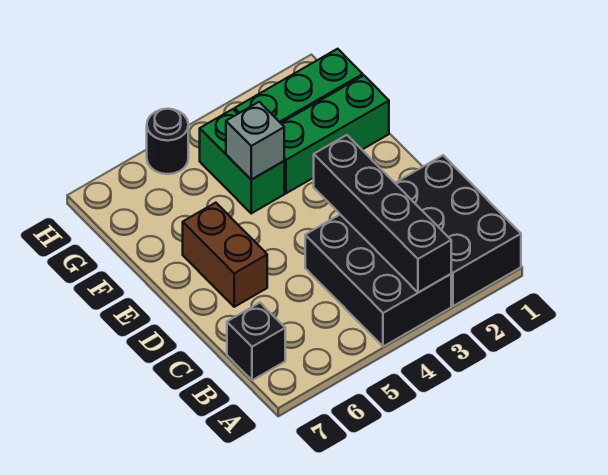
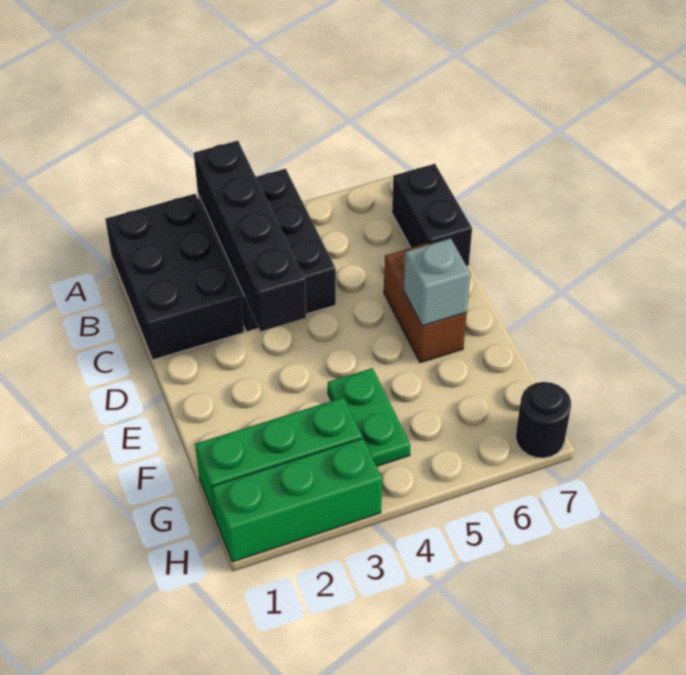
black 1x1 brick [227,303,285,380] -> black 1x2 brick [392,164,472,266]
green 1x3 brick [281,75,389,193] -> green 1x3 brick moved to [212,438,382,562]
green 1x2 brick [200,109,284,213] -> green 1x2 plate [328,368,410,466]
grey 1x1 brick [226,102,284,180] -> grey 1x1 brick moved to [404,238,470,326]
black 1x1 round brick [147,109,188,174] -> black 1x1 round brick moved to [516,382,571,458]

